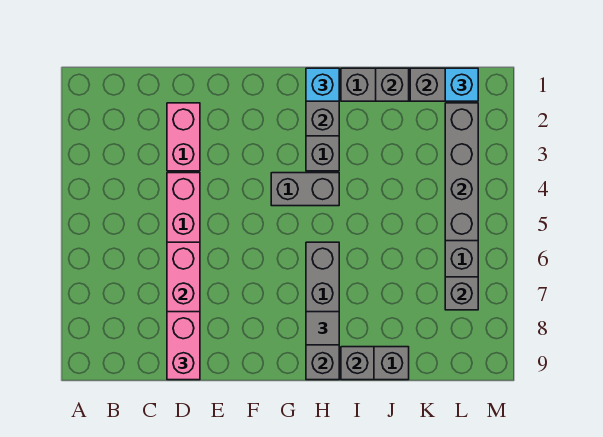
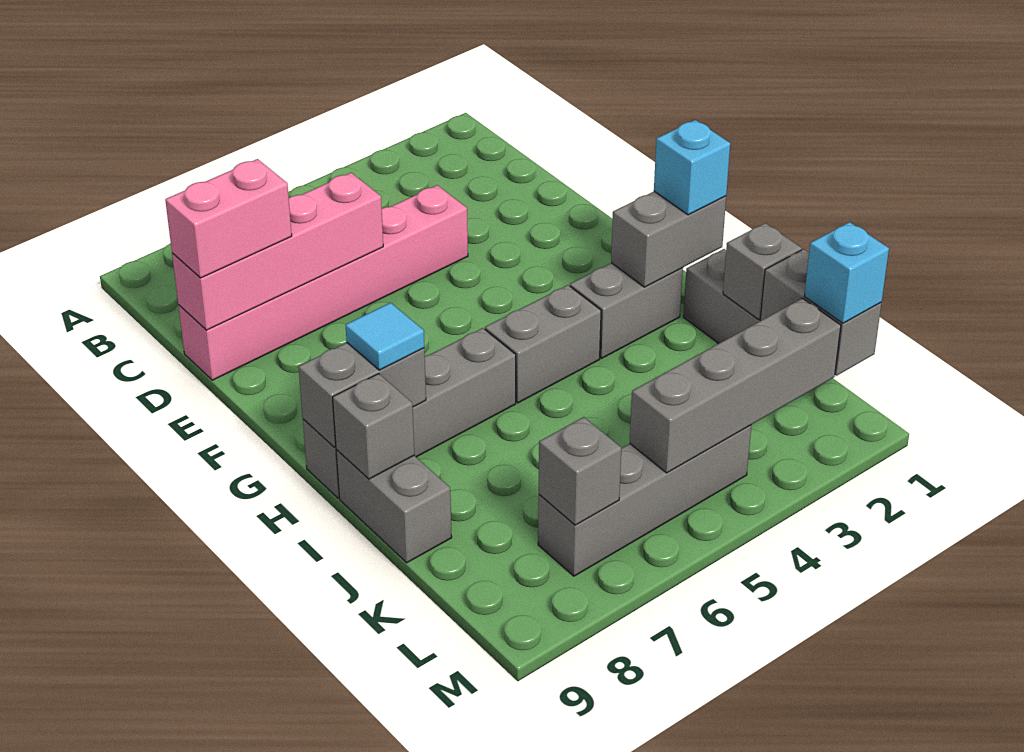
pink 1x2 brick [167,103,200,171] -> none
grey 1x2 brick [271,173,339,206] -> grey 1x2 brick turned to [485,285,601,403]
grey 1x1 tile [306,312,339,345] -> cyan 1x1 tile [346,303,424,370]

